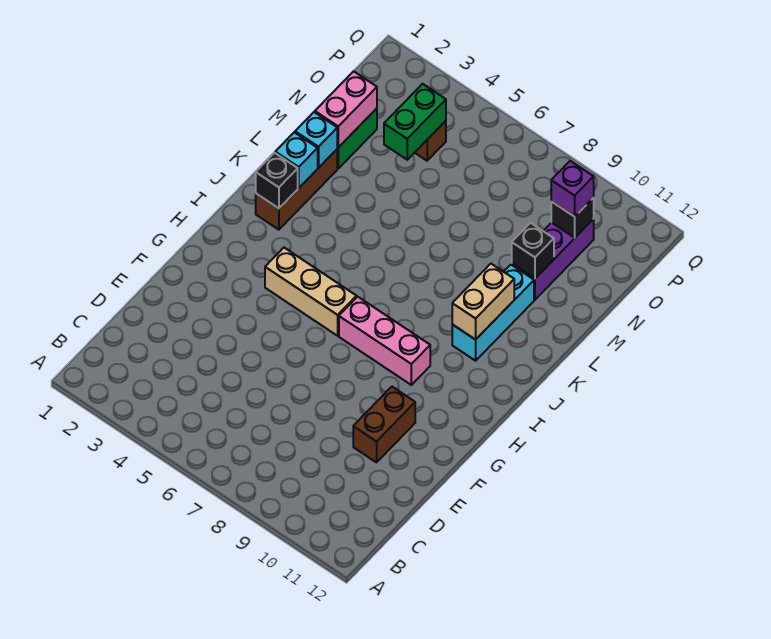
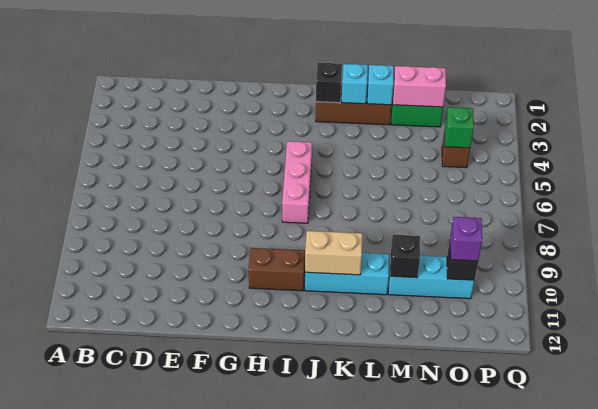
brown 1x2 brick [353,387,415,462] -> brown 1x2 brick moved to [248,248,305,291]
tan 1x3 brick [265,248,357,336] -> none
pink 1x3 brick [339,297,430,385] -> pink 1x3 brick moved to [282,141,312,223]
purple 1x3 brick [512,219,594,300] -> cyan 1x3 brick [388,256,474,299]
green 1x2 brick [384,84,446,160] -> green 1x1 brick [445,107,474,148]

